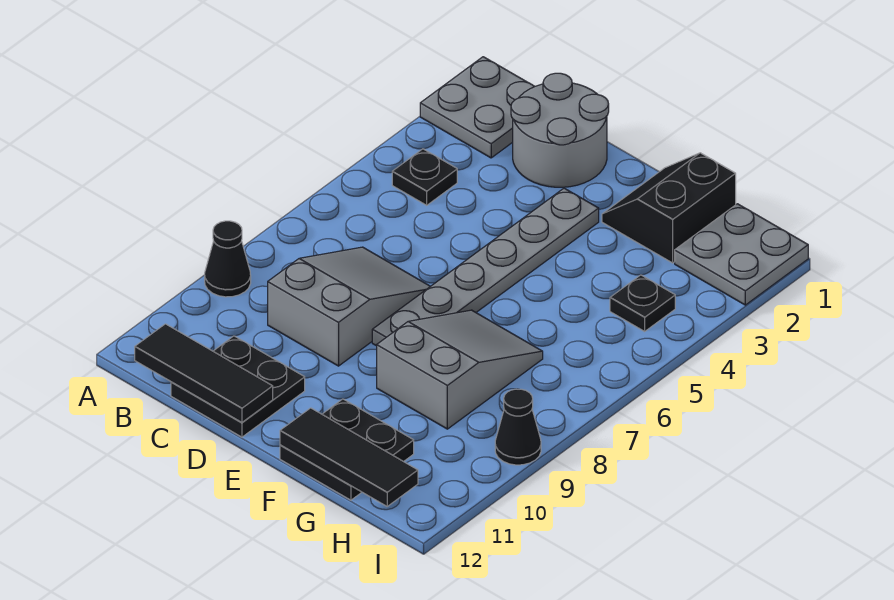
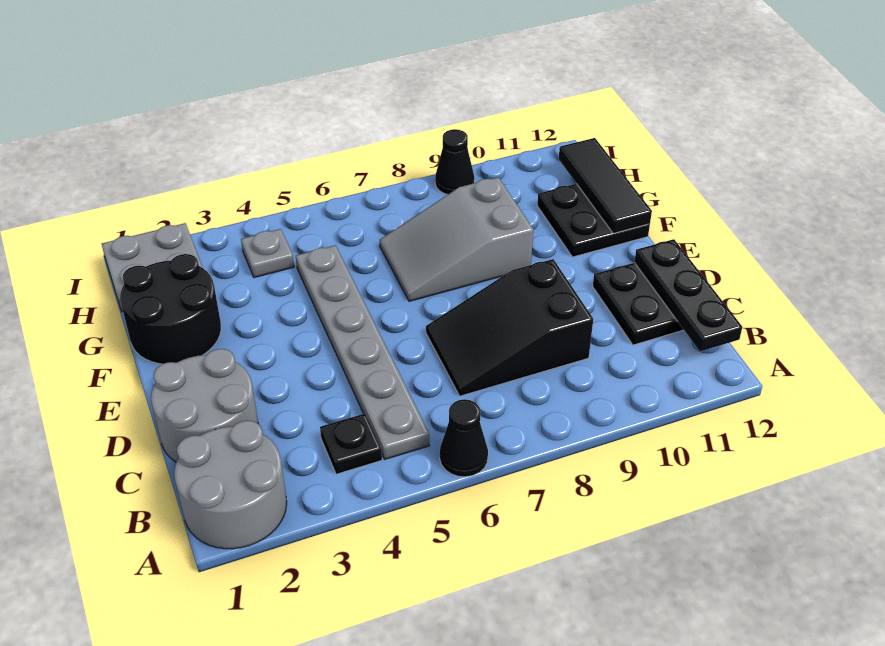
grey 2x2 plate [420,57,535,158] -> grey 2x2 round brick [174,421,287,549]
black 1x1 cone [205,221,251,297] -> black 1x1 cone moved to [440,399,488,477]
black 1x3 tile [135,324,273,422] -> black 1x3 plate [634,239,742,351]
grey 2x3 slope [268,247,430,366] -> black 2x3 slope [426,259,593,396]
grey 1x6 plate [372,188,599,346] -> grey 1x6 plate turned to [296,245,430,460]
black 2x2 slope [602,153,736,263] -> black 2x2 round brick [120,254,221,364]
black 1x1 plate [610,275,675,331] -> grey 1x1 plate [241,229,294,278]

